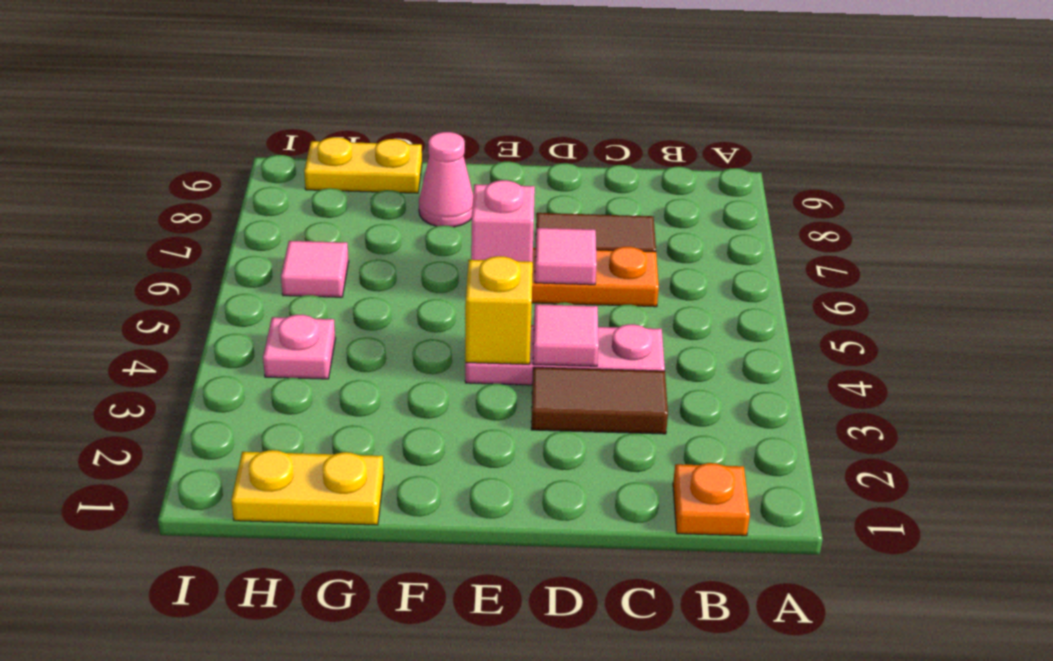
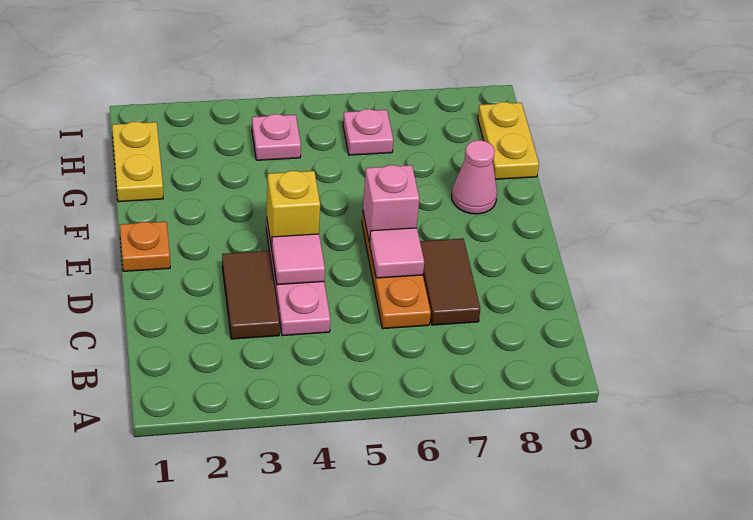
orange 1x1 plate [673,463,750,536] -> orange 1x1 plate moved to [120,222,170,271]
pink 1x1 tile [281,241,349,297] -> pink 1x1 plate [343,109,393,155]

